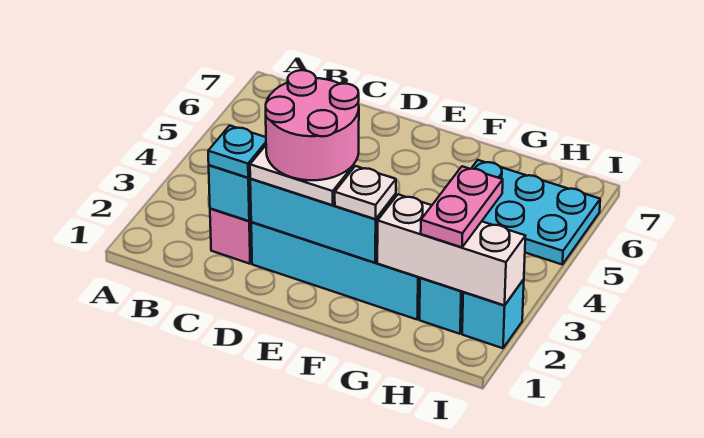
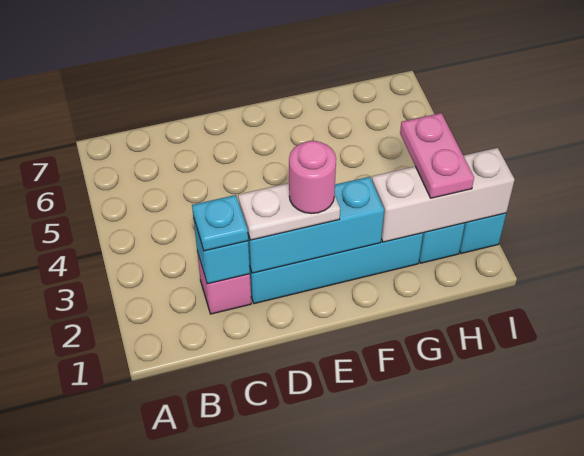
pink 2x2 round brick [266,70,359,180] -> pink 1x1 round brick [289,141,336,213]
white 1x1 plate [335,166,396,219] -> none
cyan 2x3 plate [471,160,600,265] -> none

